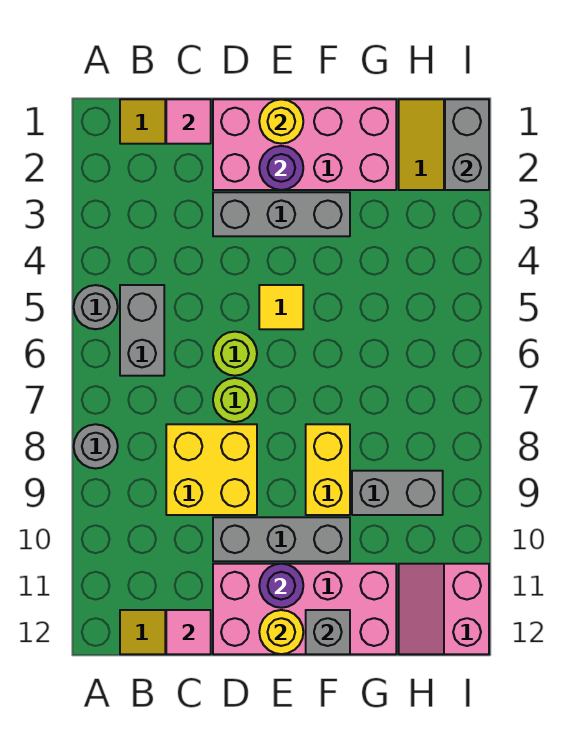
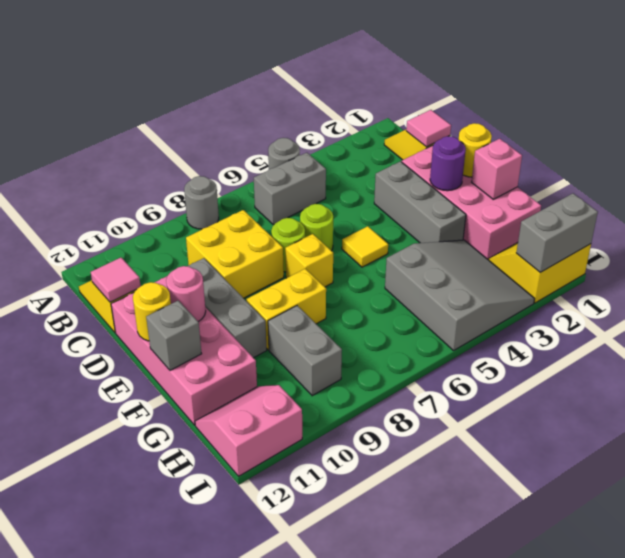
none -> yellow 1x1 brick [285,234,333,287]
purple 1x1 round brick [259,564,303,608] -> pink 1x1 round brick [166,266,206,322]
none -> pink 1x1 brick [472,139,522,199]
none -> grey 3x3 slope [385,240,534,350]

